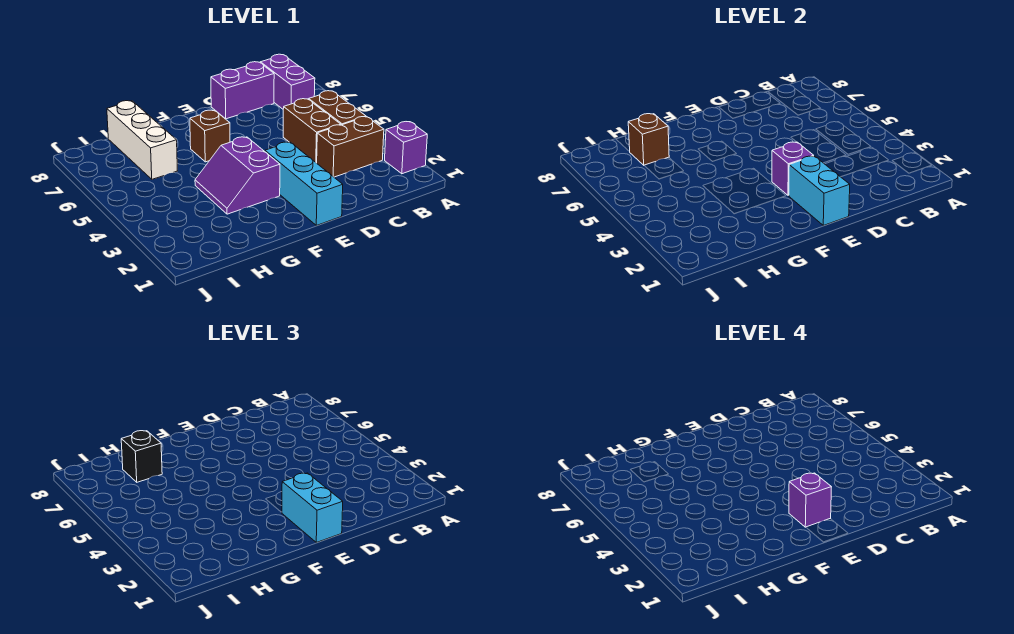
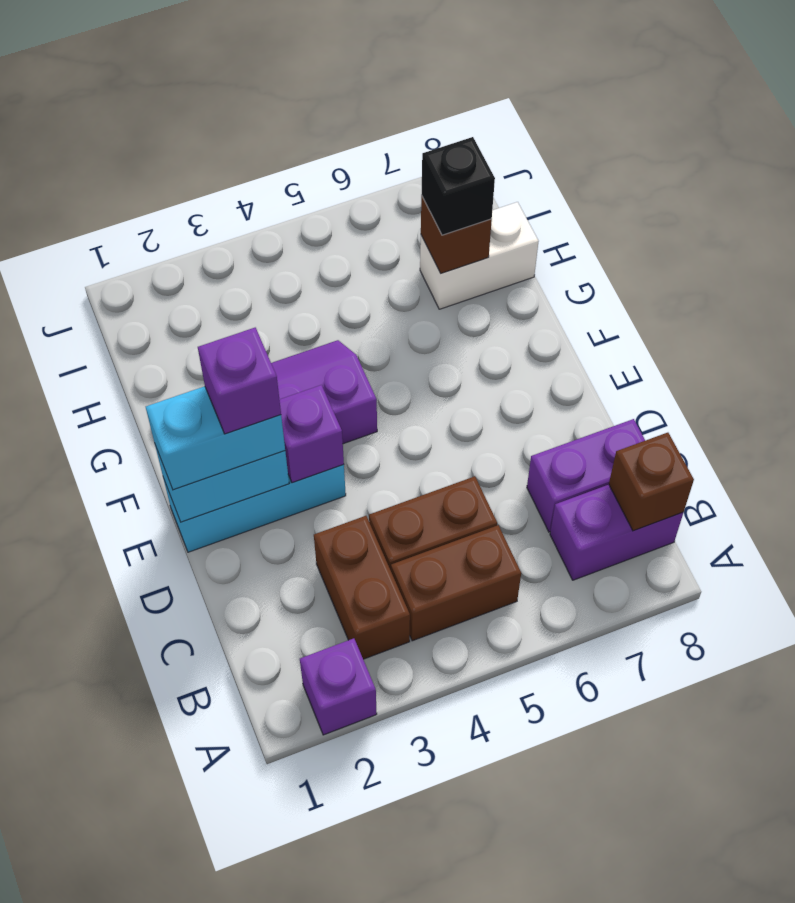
purple 1x2 brick [211,62,274,119] -> purple 1x2 brick turned to [527,419,645,532]
brown 1x1 brick [190,110,230,162] -> brown 1x1 brick moved to [609,433,694,531]
white 1x3 brick [107,101,177,179] -> white 1x2 brick [420,202,539,309]

